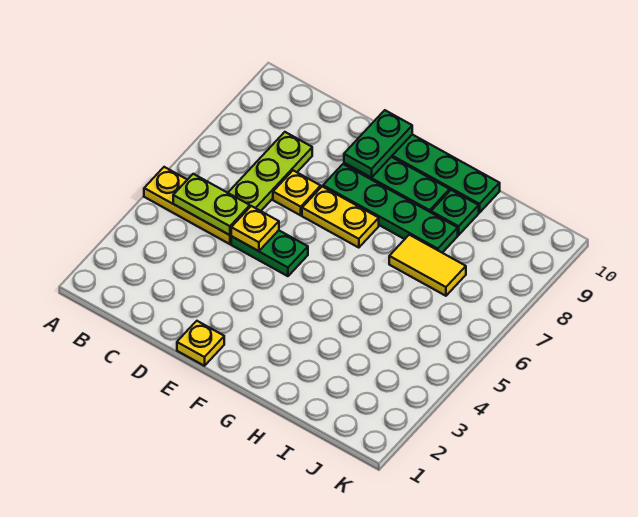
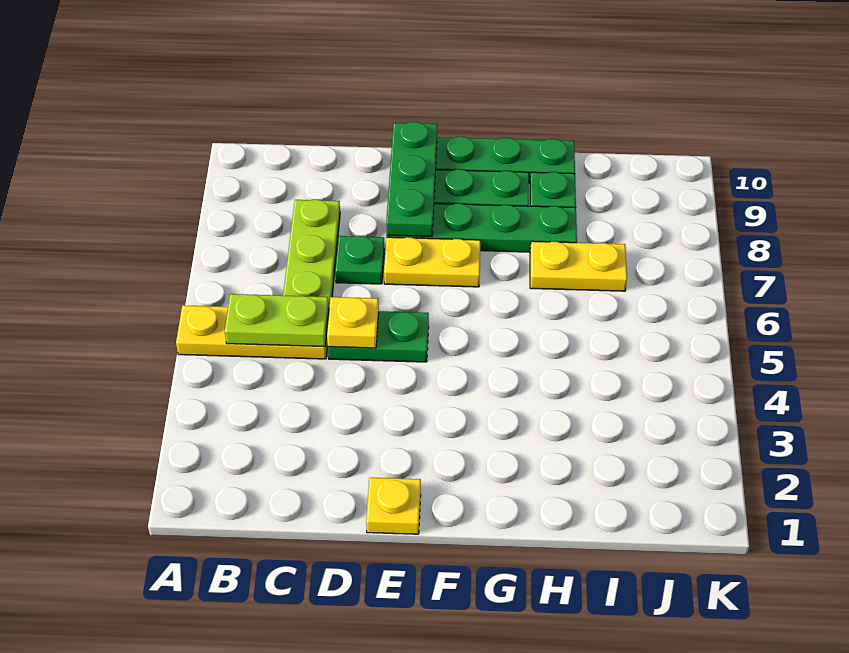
yellow 1x1 plate [273,170,321,215] -> green 1x1 plate [335,236,385,284]
green 1x2 plate [344,110,412,178] -> green 1x3 plate [386,122,437,236]
yellow 1x2 tile [389,235,466,296] -> yellow 1x2 plate [530,241,627,291]

